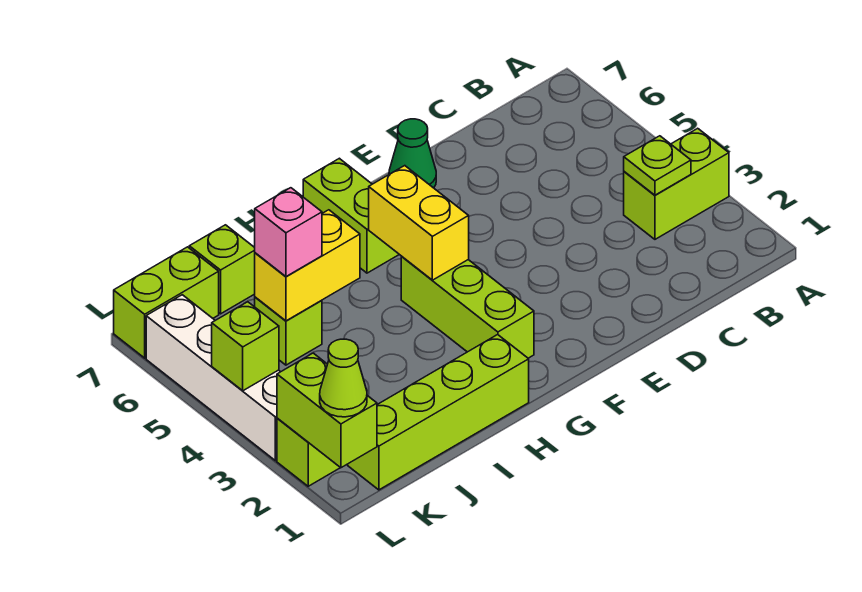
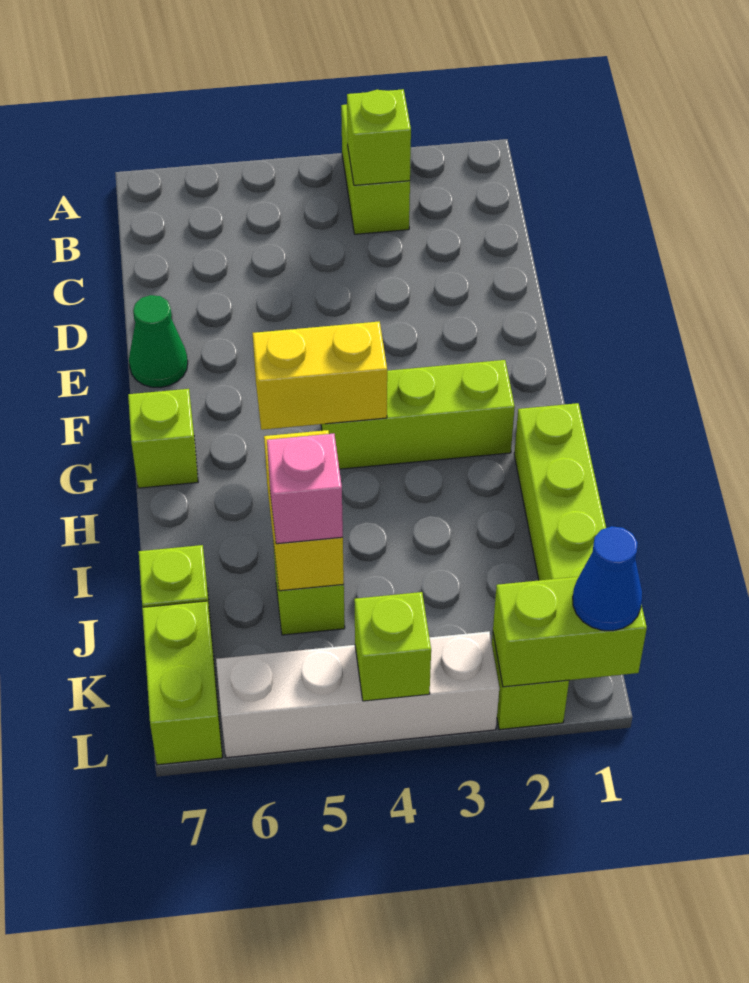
lime 1x1 plate [624,136,691,195] -> lime 1x1 brick [347,89,411,185]
lime 1x2 brick [303,158,399,273] -> lime 1x1 brick [128,389,198,488]
lime 1x1 cone [320,339,367,417] -> blue 1x1 cone [573,526,642,631]

